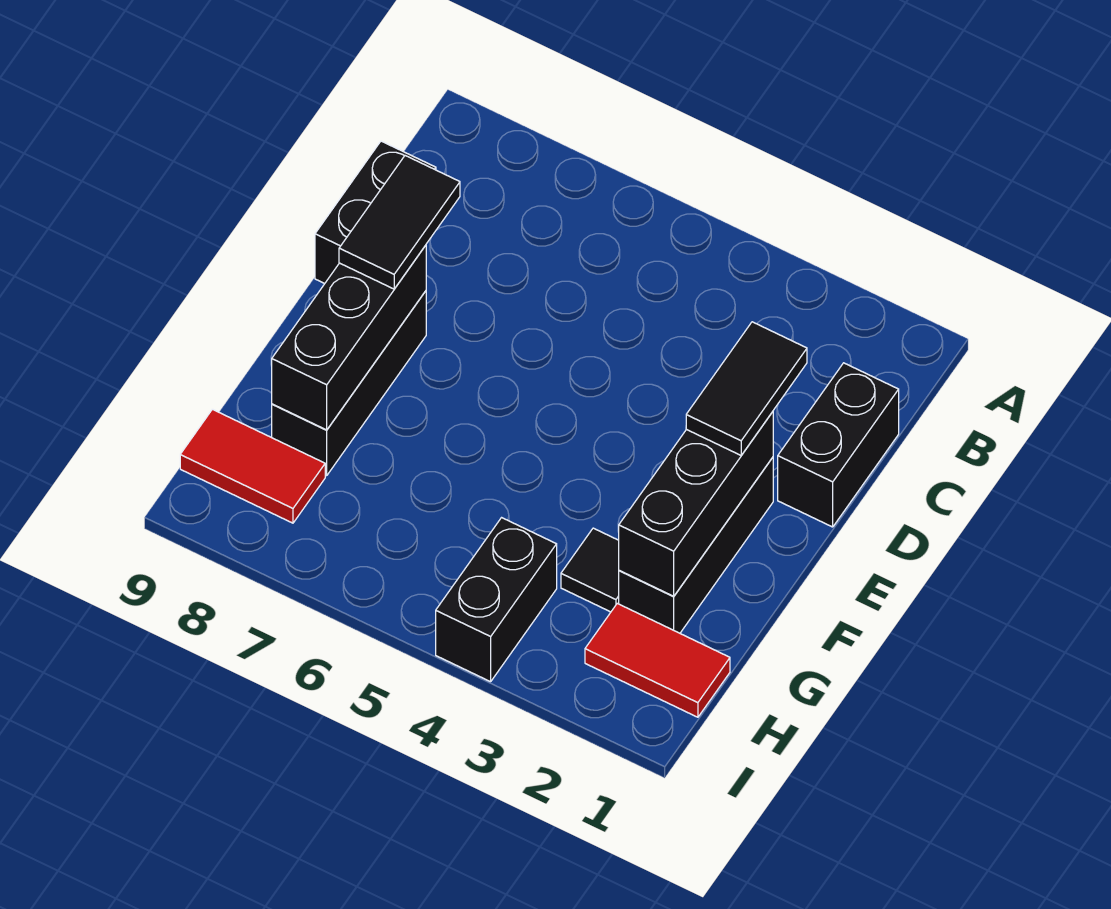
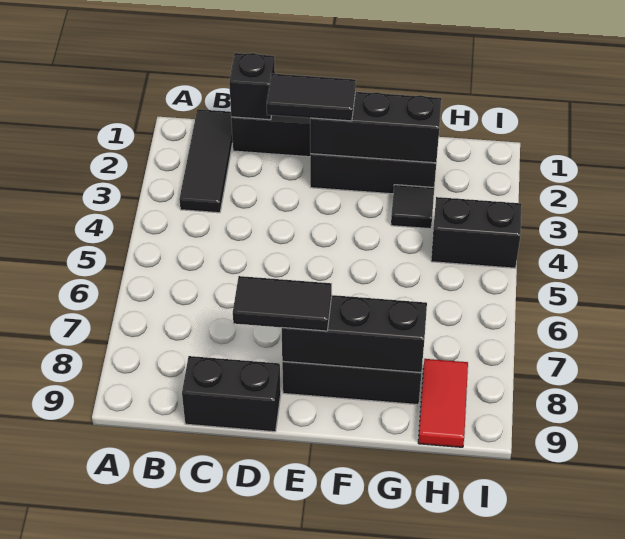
none -> black 1x3 tile [179,109,233,213]
none -> black 1x1 brick [229,53,275,120]
red 1x2 tile [585,604,730,717] -> none

